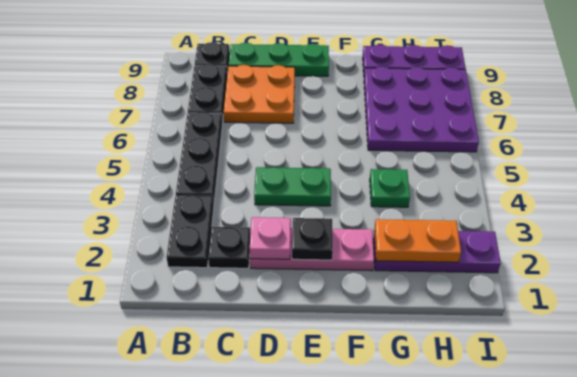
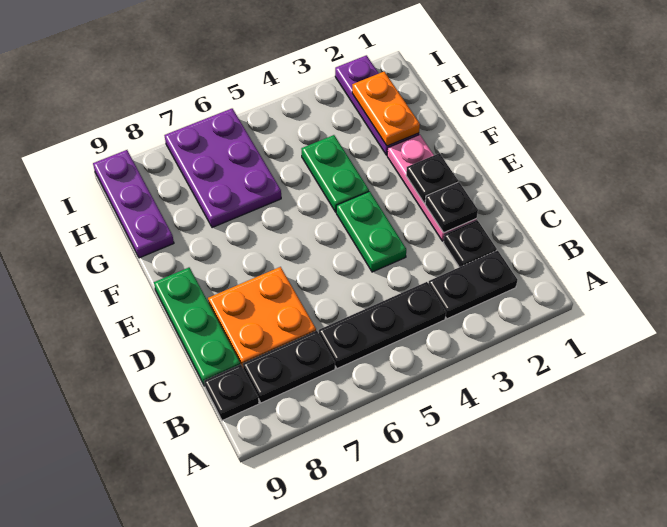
pink 1x1 plate [250,217,291,259] -> black 1x1 plate [425,182,478,233]
green 1x1 plate [370,169,410,207] -> green 1x2 plate [302,135,369,212]
purple 3x3 plate [364,67,479,152] -> purple 2x3 plate [164,109,281,228]

